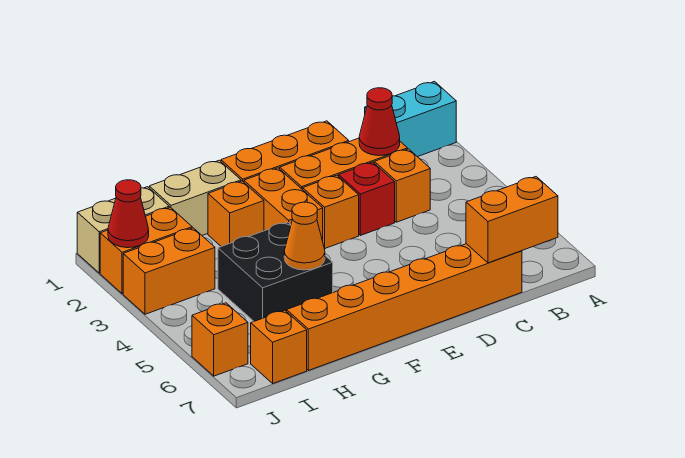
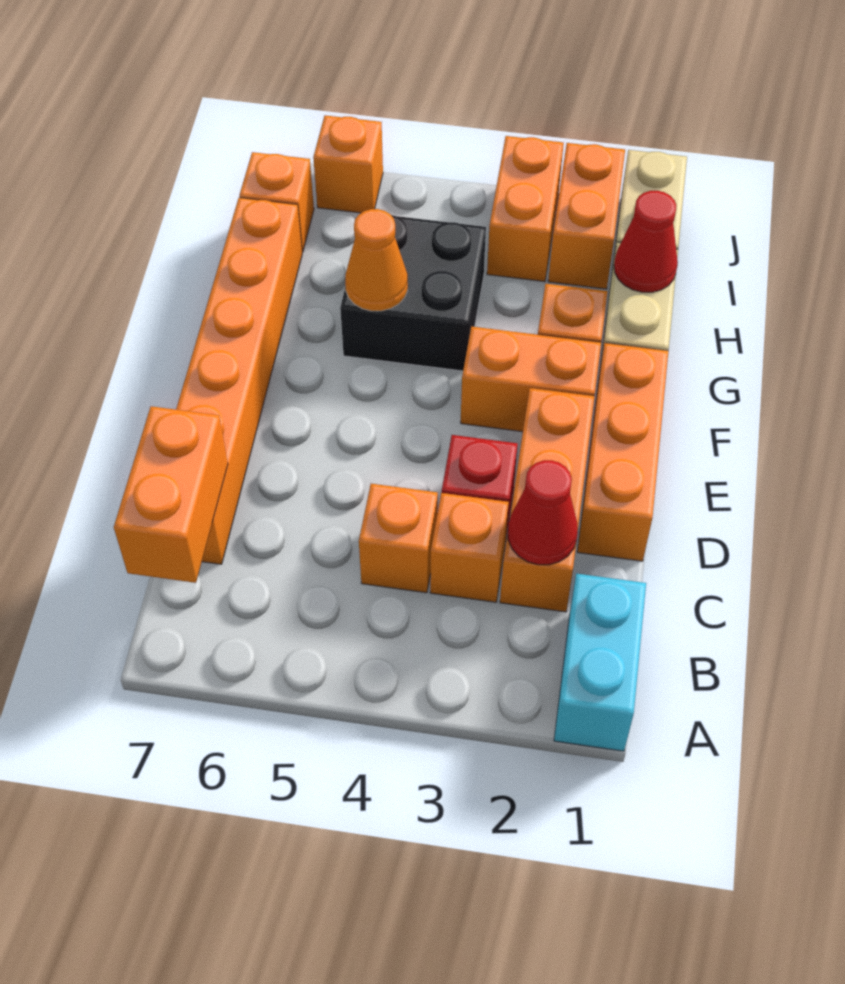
orange 1x1 brick [303,175,359,248] -> orange 1x1 brick moved to [359,484,438,593]
red 1x1 cone [108,180,149,248] -> red 1x1 cone moved to [614,191,678,292]

